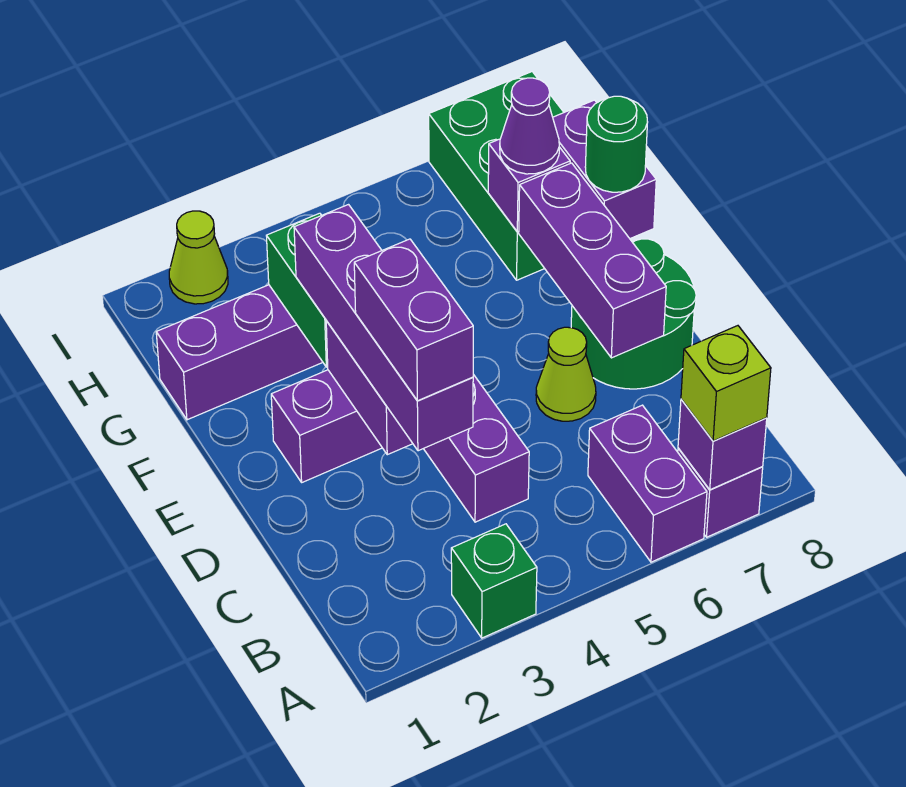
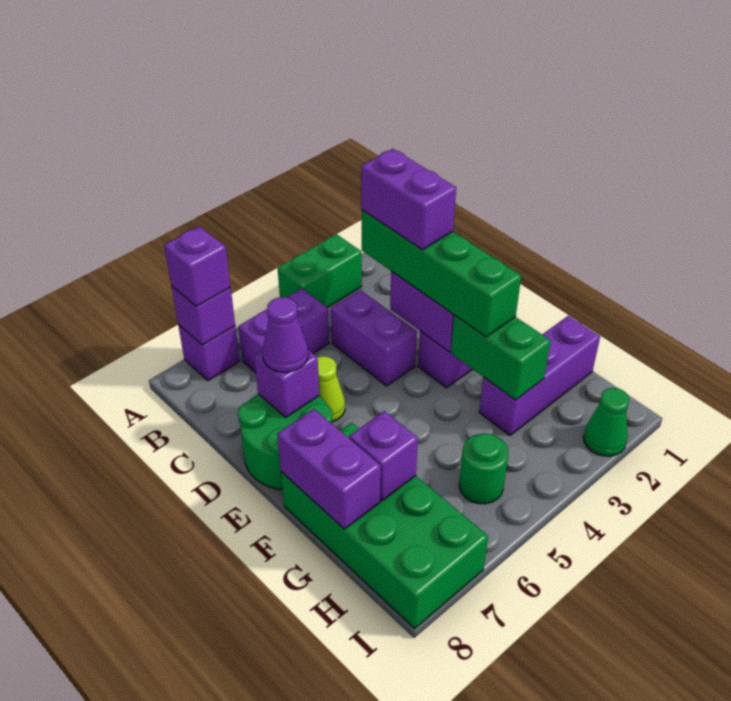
green 1x1 brick [451,524,537,638] -> green 1x2 brick [278,234,362,308]
purple 1x2 brick [588,405,707,562] -> purple 1x2 brick turned to [238,289,329,373]
lime 1x1 brick [681,326,771,441] -> purple 1x1 brick [164,226,231,307]
purple 1x4 brick [294,205,473,451] -> green 1x4 brick [362,210,521,337]
purple 1x3 brick [519,163,666,358] -> purple 1x1 brick [254,350,319,417]
green 1x1 round brick [585,96,648,192] -> green 1x1 round brick moved to [459,434,508,504]
green 2x3 brick [429,72,564,280] -> green 2x4 brick [281,423,488,629]
purple 1x1 cone [500,78,559,174] -> purple 1x1 cone moved to [262,297,308,372]
lime 1x1 cone [169,211,228,304] -> green 1x1 cone [583,388,629,456]

